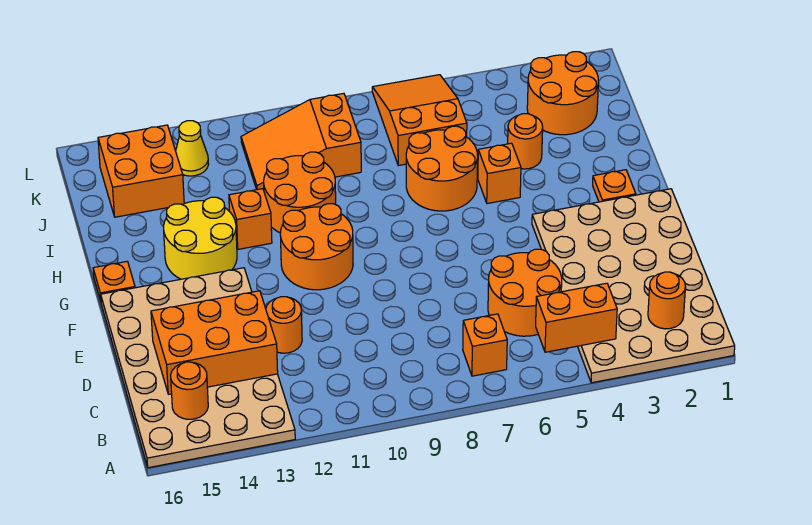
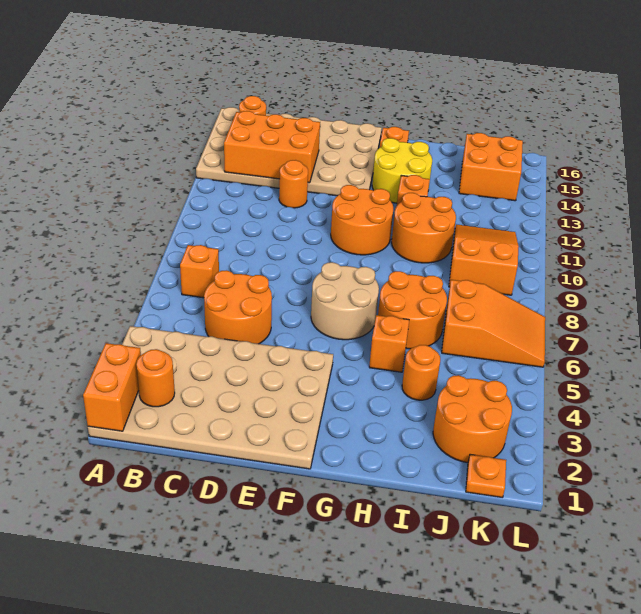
orange 1x2 brick [536,283,617,352] -> orange 1x2 brick moved to [83,343,141,431]
orange 2x3 brick [151,291,278,394] -> orange 2x3 brick turned to [224,111,320,183]
none -> tan 2x2 round brick [311,262,379,340]
orange 1x1 plate [593,170,636,202] -> orange 1x1 plate moved to [466,454,506,498]
yellow 1x1 cone [176,121,209,176] -> none

